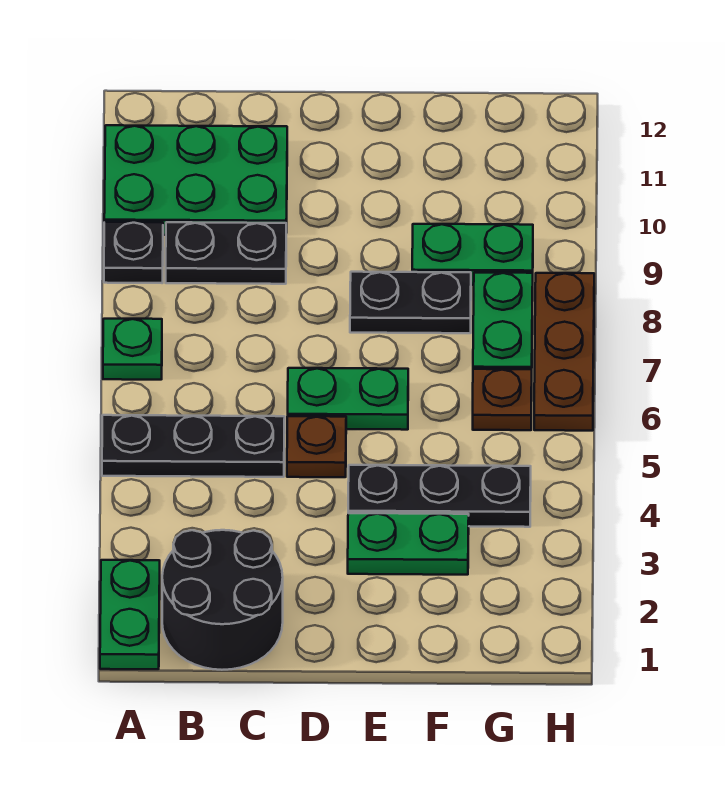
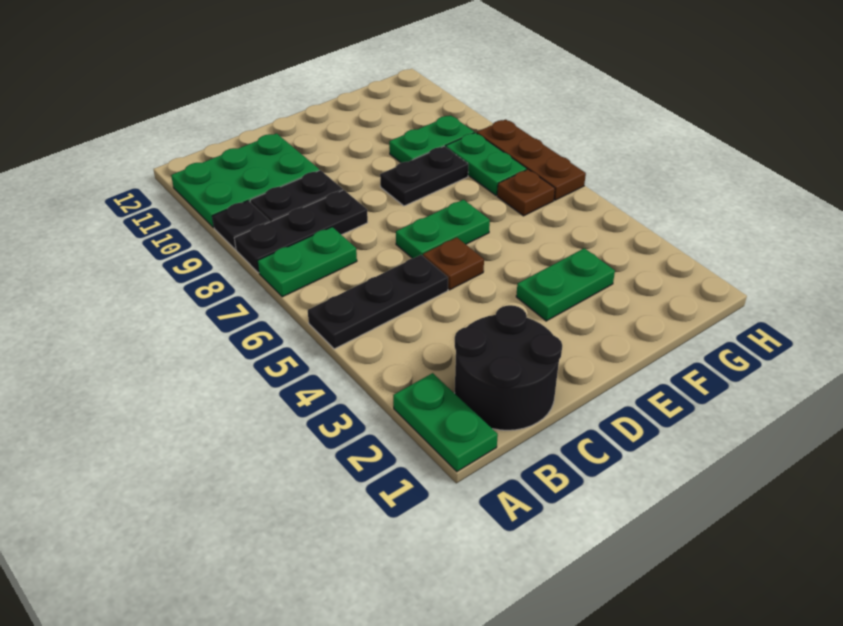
green 1x1 plate [103,319,162,380] -> green 1x2 plate [258,227,357,297]
black 1x3 plate [348,465,531,527] -> black 1x3 plate moved to [234,190,368,273]

